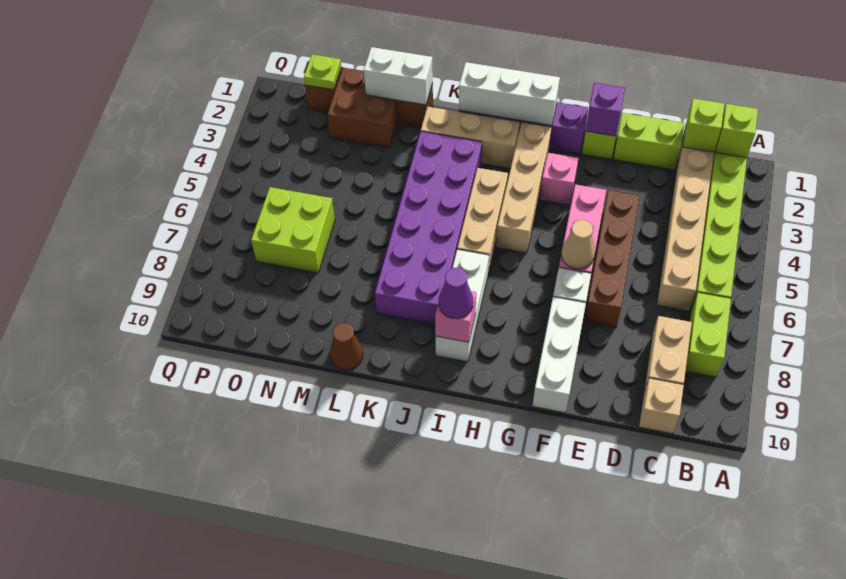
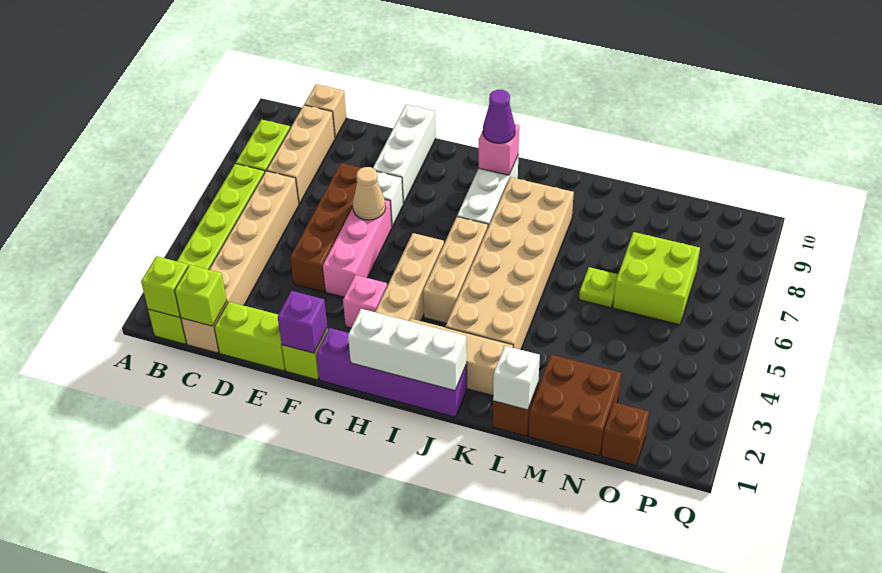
tan 1x2 brick [644,316,692,392] -> tan 1x3 brick [267,105,335,204]
purple 2x6 brick [375,131,482,324] -> tan 2x6 brick [445,177,574,350]
white 1x2 brick [364,47,433,105] -> white 1x1 brick [493,346,540,410]
brown 1x1 cone [330,323,363,370] -> none
lime 1x1 plate [304,54,341,90] -> lime 1x1 plate moved to [579,267,618,308]

